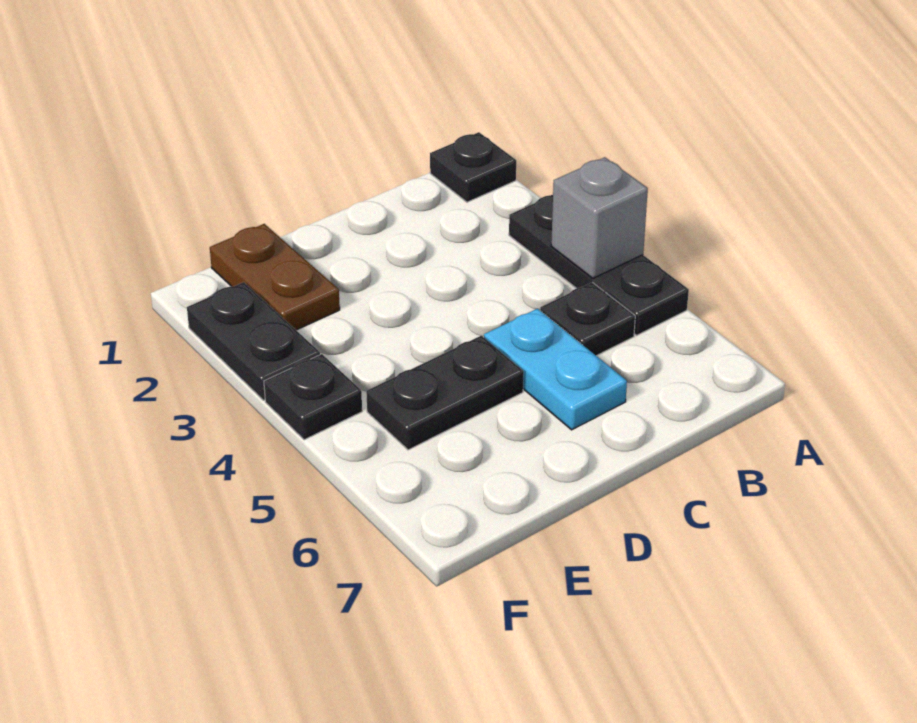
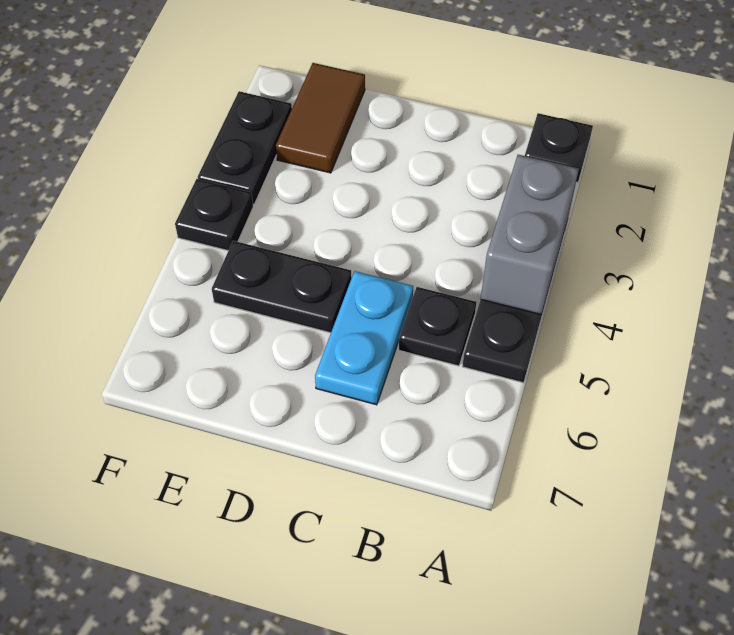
grey 1x1 brick [551,157,648,278] -> grey 1x2 brick [481,155,579,315]
brown 1x2 plate [210,224,340,330] -> brown 1x2 tile [276,63,365,173]

